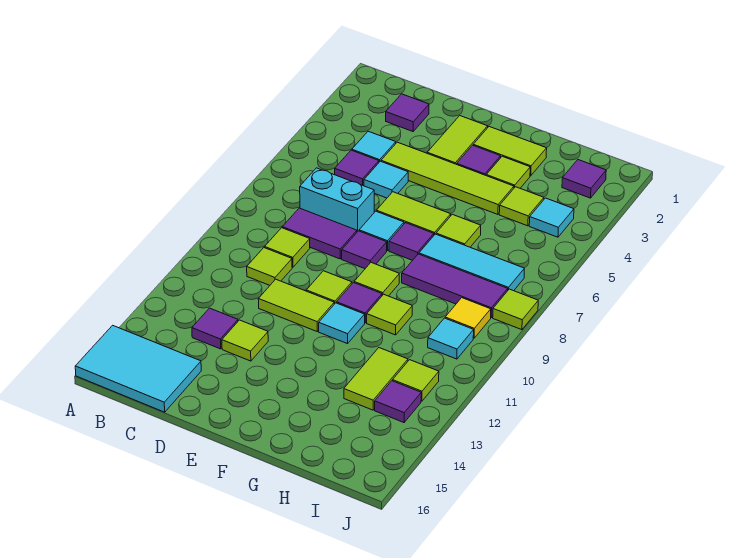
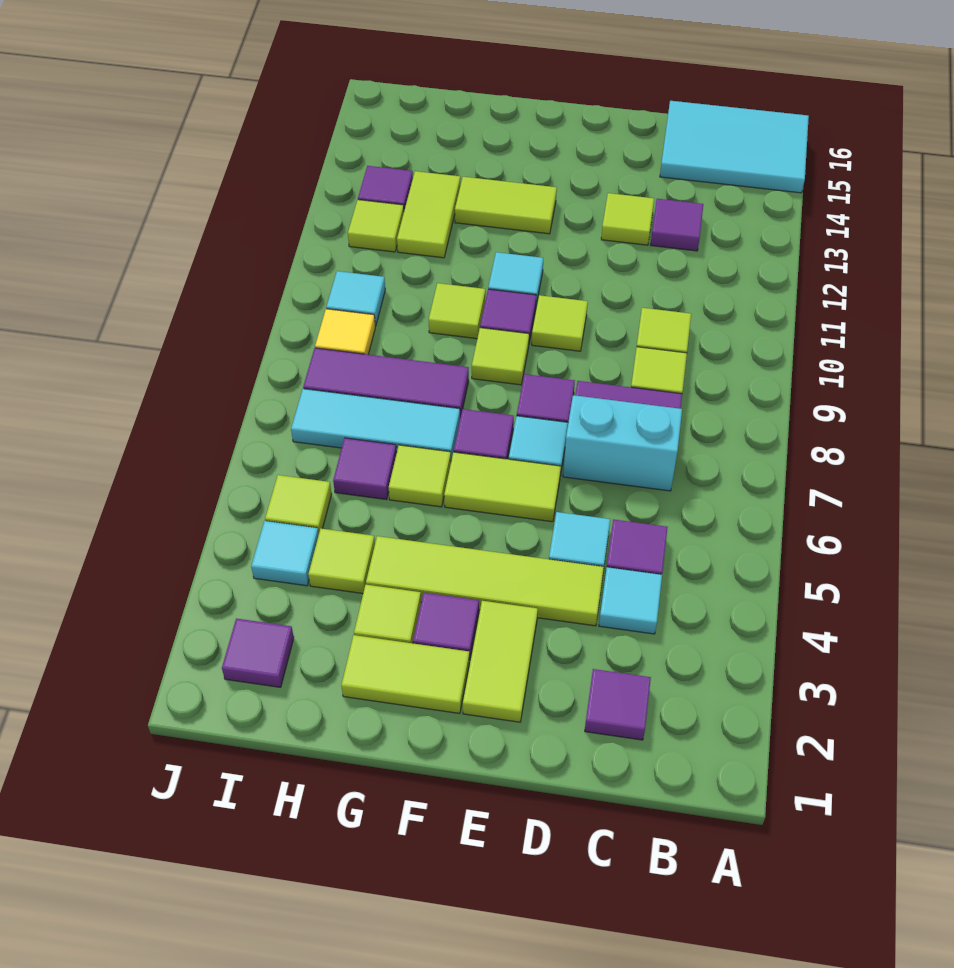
lime 1x2 tile [258,279,334,331] -> lime 1x2 tile moved to [455,177,557,234]
none -> purple 1x1 tile [333,438,397,500]
lime 1x1 tile [493,289,538,330] -> lime 1x1 tile moved to [265,475,332,533]

